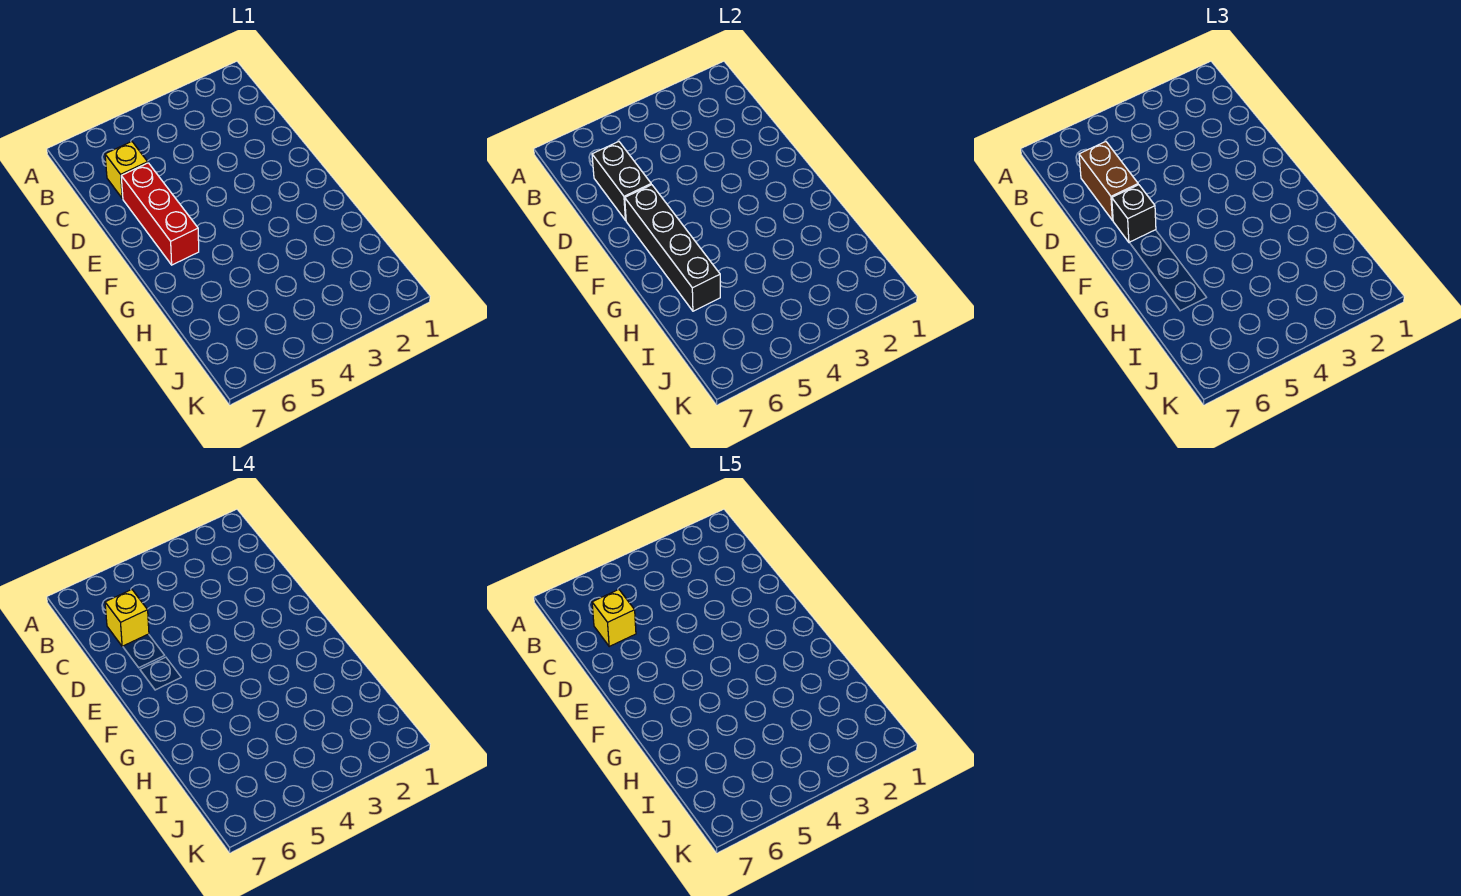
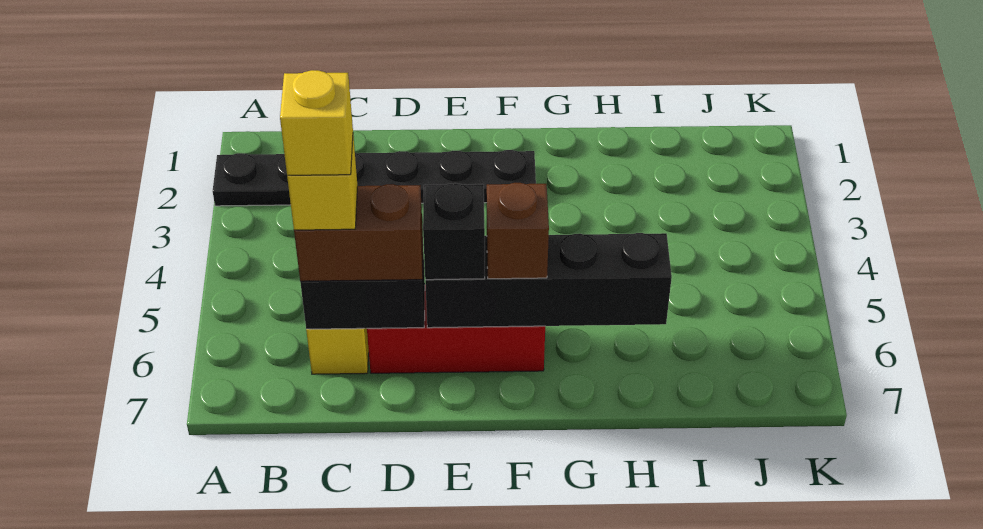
none -> black 1x6 plate [213,150,536,206]
none -> brown 1x1 brick [487,183,549,279]

